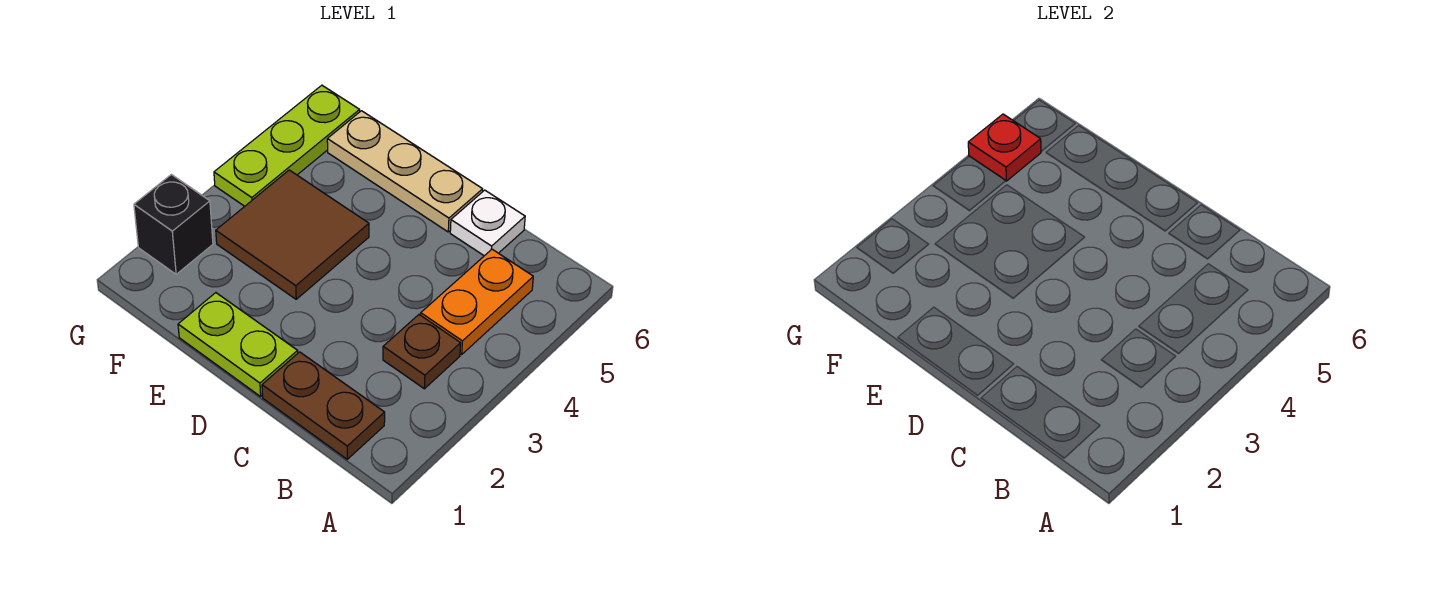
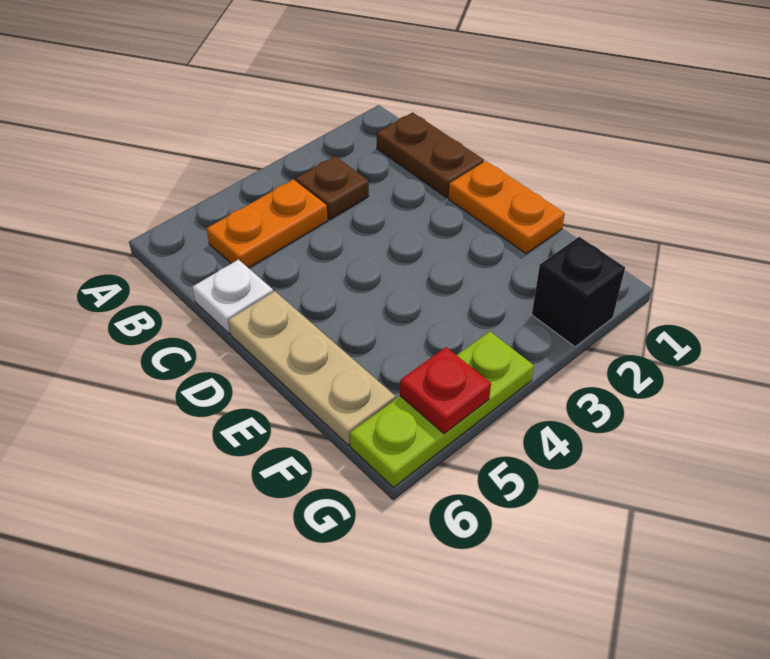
lime 1x2 plate [178,293,298,396] -> orange 1x2 plate [449,161,565,254]
brown 2x2 tile [216,170,369,299] -> none

